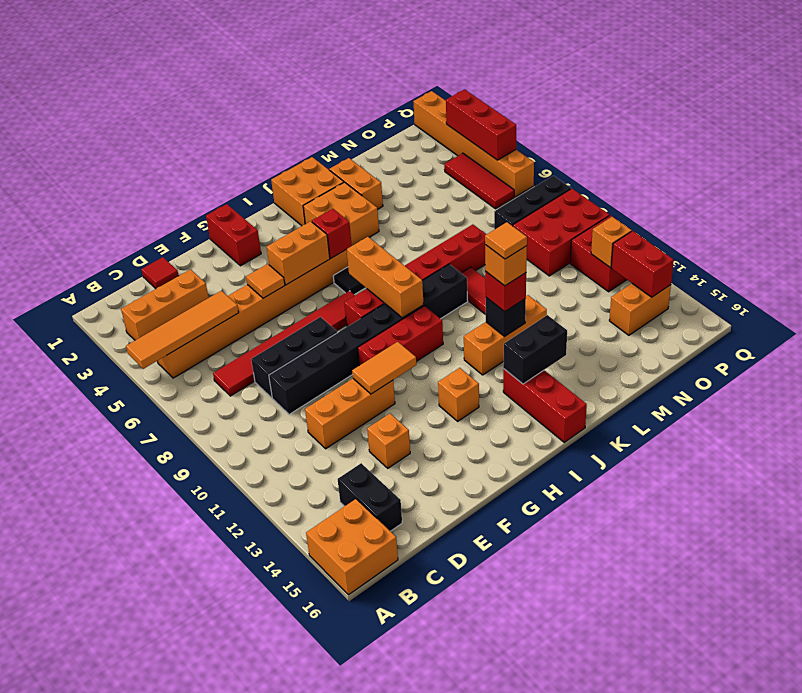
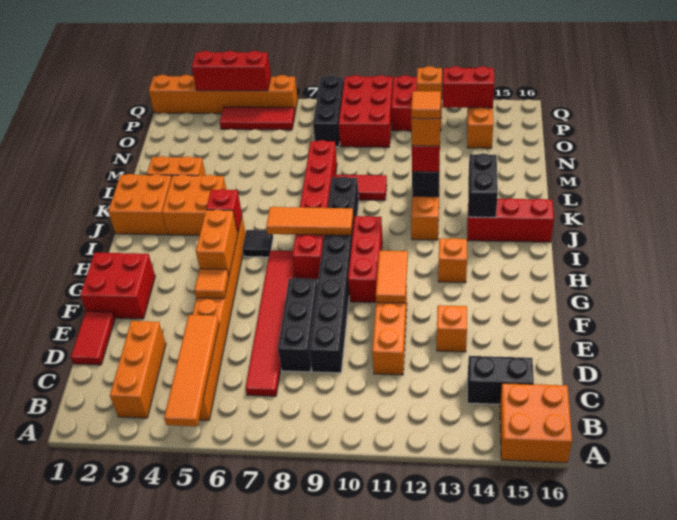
red 1x1 tile [141,257,179,289] -> red 1x2 tile [71,311,115,365]
red 1x2 brick [206,204,261,266] -> red 2x2 brick [80,253,155,319]
orange 1x3 brick [347,237,424,318] -> orange 1x3 tile [266,207,353,235]

